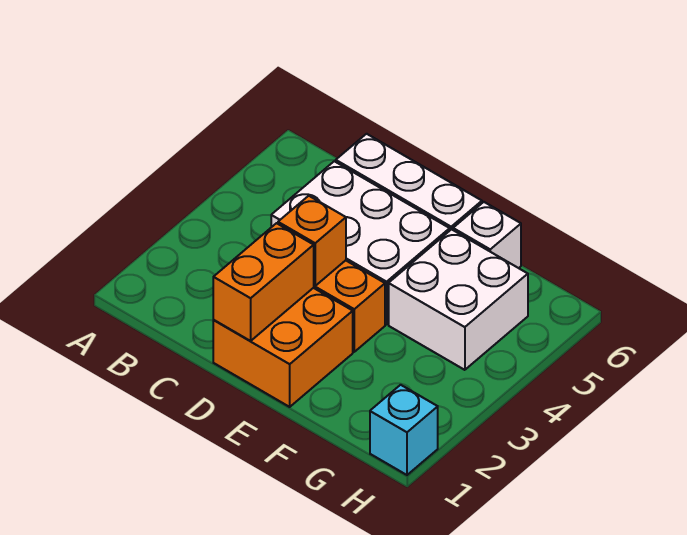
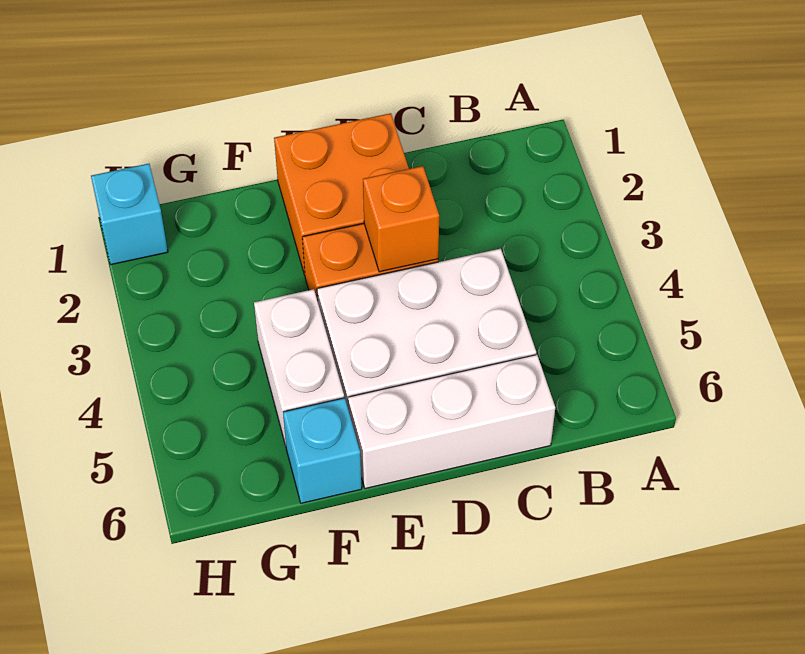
orange 1x2 brick [213,223,314,341] -> none
white 2x2 brick [389,229,528,370] -> white 1x2 brick [254,289,344,446]
white 1x1 brick [453,202,521,268] -> cyan 1x1 brick [283,398,362,503]

